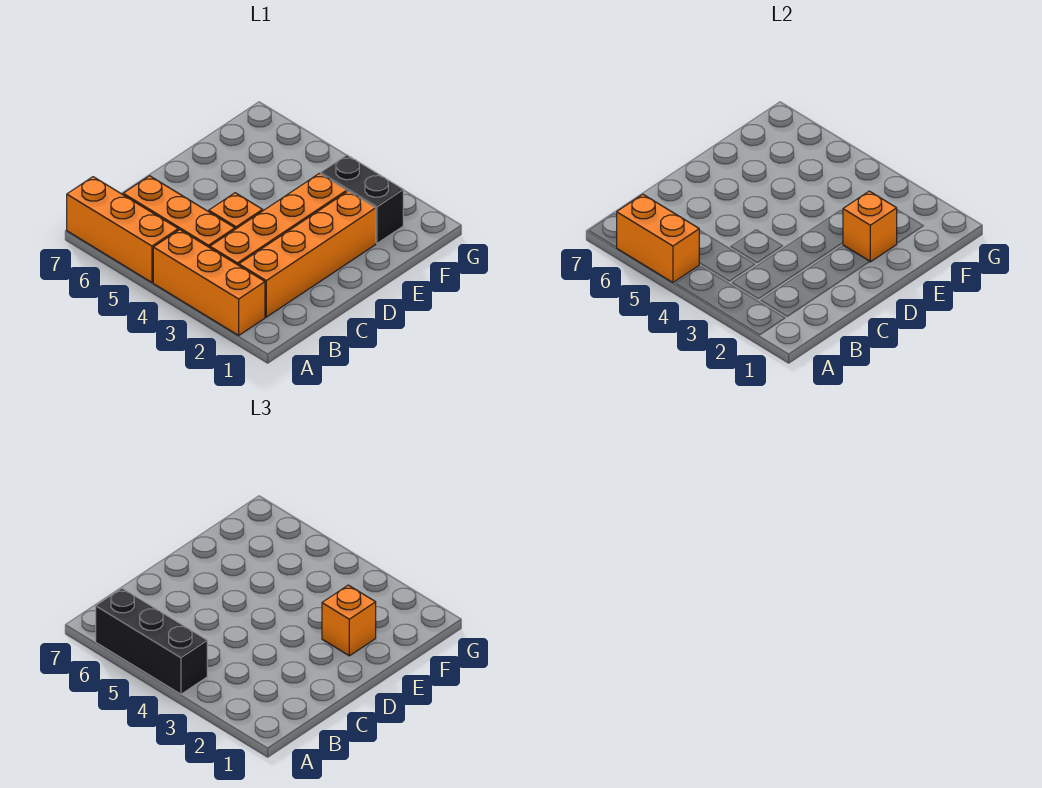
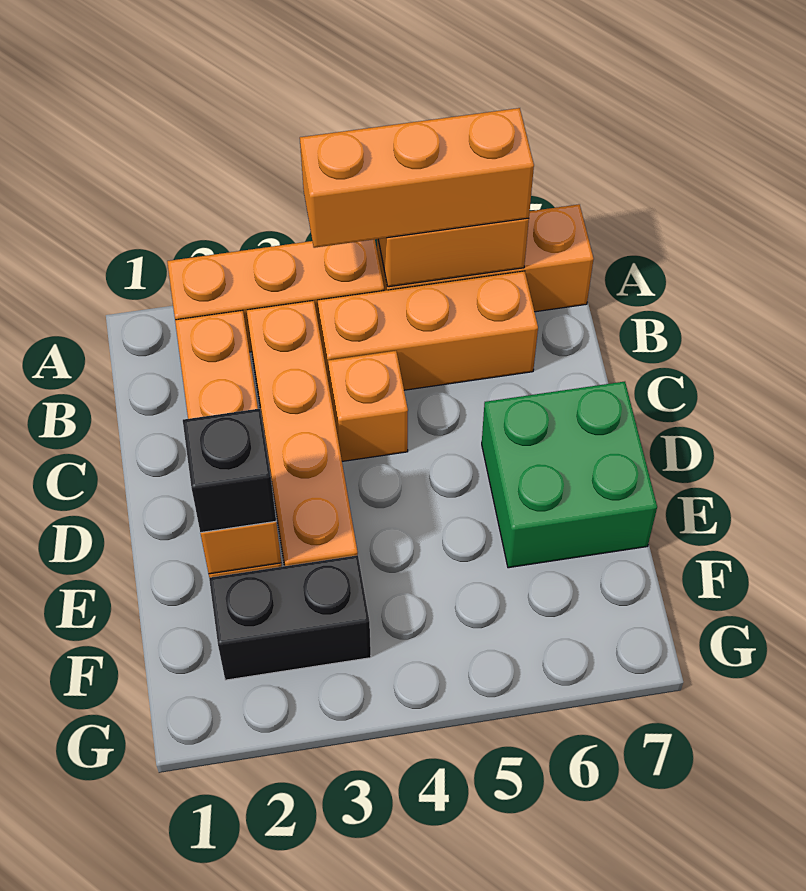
black 1x3 brick [96,588,207,694] -> orange 1x3 brick [300,108,534,248]
none -> green 2x2 brick [482,382,657,568]
orange 1x1 brick [322,585,376,656] -> black 1x1 brick [183,409,276,533]

